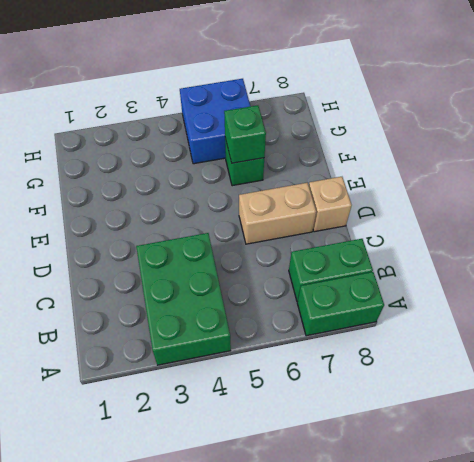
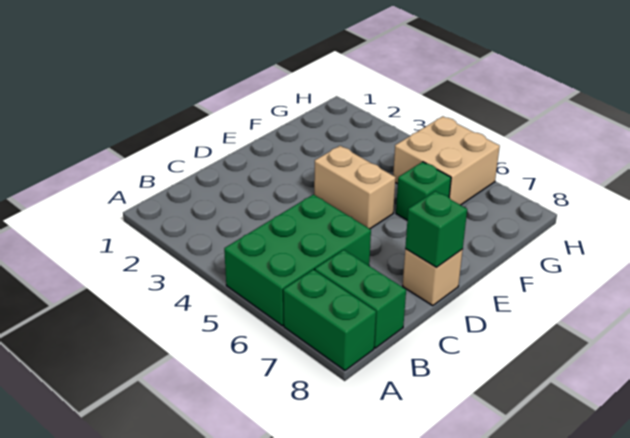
green 2x3 brick [136,233,231,365] -> green 2x3 brick moved to [224,194,371,326]
tan 1x2 brick [239,183,316,244] -> tan 1x2 brick moved to [314,146,396,229]
green 1x1 brick [224,105,266,163] -> green 1x1 brick moved to [405,191,467,267]
blue 2x2 brick [180,79,250,164] -> tan 2x2 brick [393,116,500,205]

